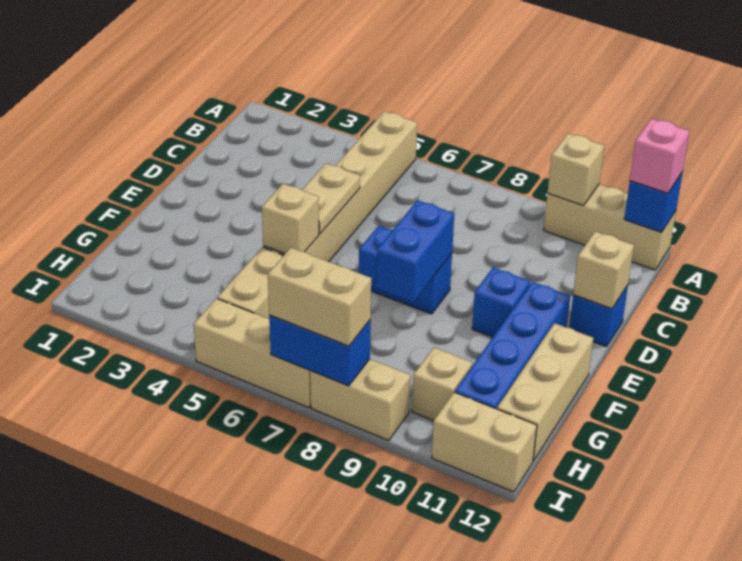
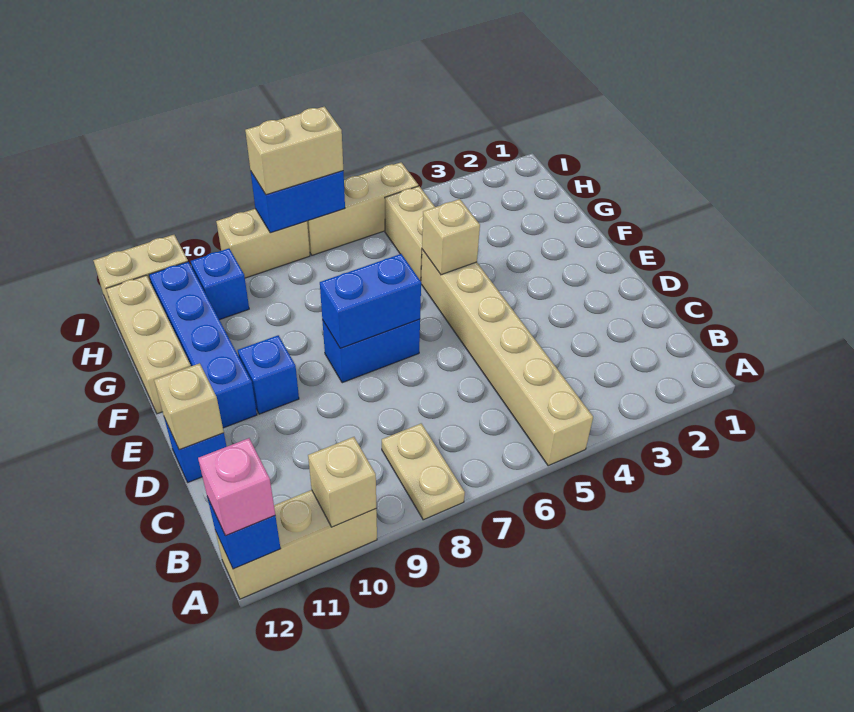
tan 1x2 plate [302,164,360,234] -> tan 1x2 plate moved to [382,424,465,520]
blue 1x2 brick [376,200,454,302] -> blue 1x2 brick turned to [320,254,421,348]
tan 1x1 brick [412,348,472,421] -> blue 1x1 brick [191,248,249,320]

